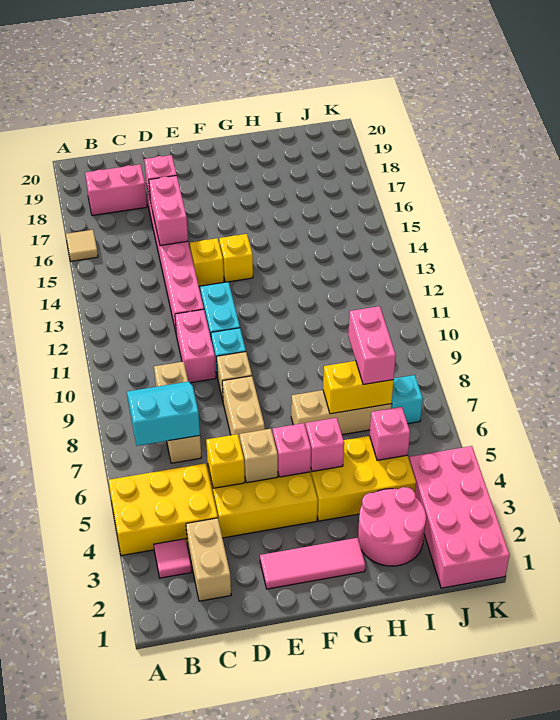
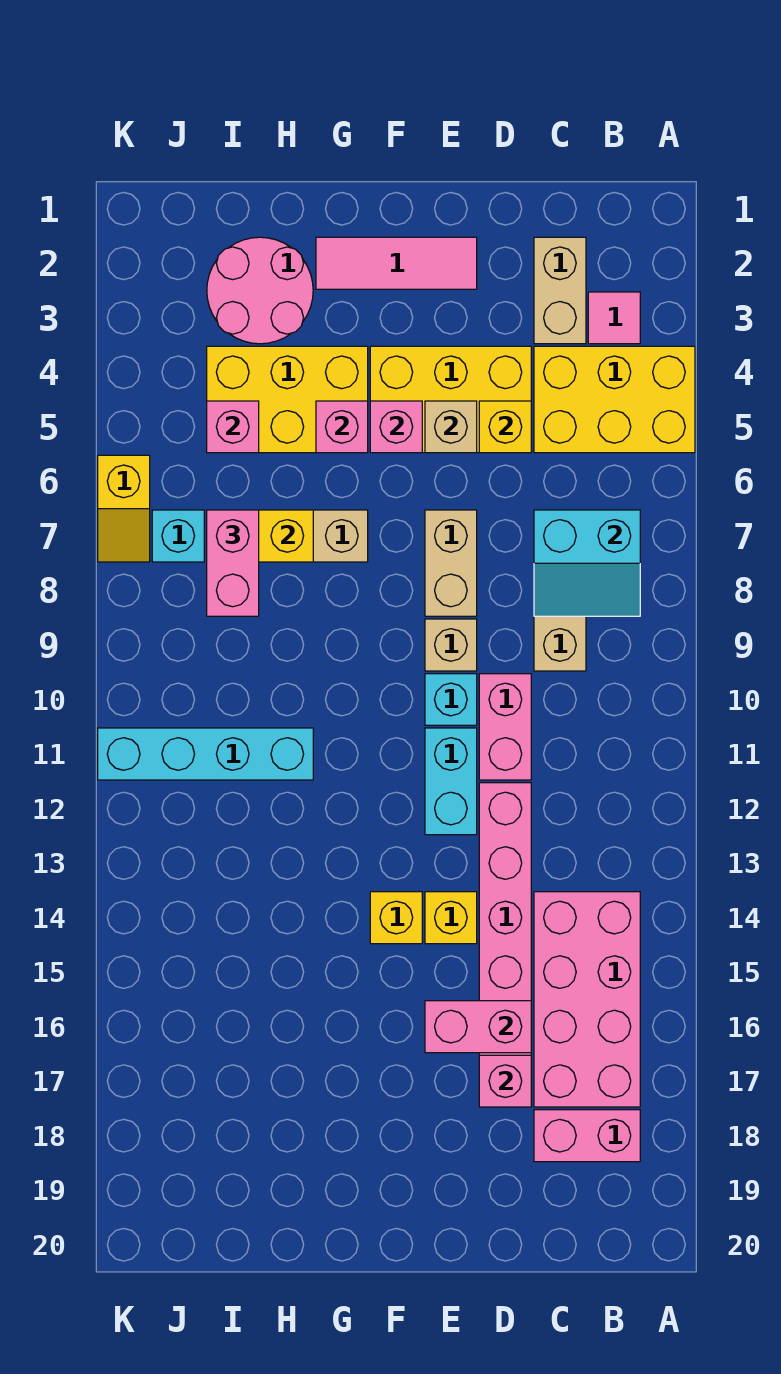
tan 1x1 tile [66,230,98,261] -> none
pink 1x2 brick [149,176,188,246] -> pink 1x2 brick turned to [425,1001,531,1053]
none -> cyan 1x4 brick [98,728,313,780]
pink 2x4 brick [409,446,510,588] -> pink 2x4 brick moved to [534,892,640,1107]
none -> yellow 1x2 slope [98,455,150,562]

